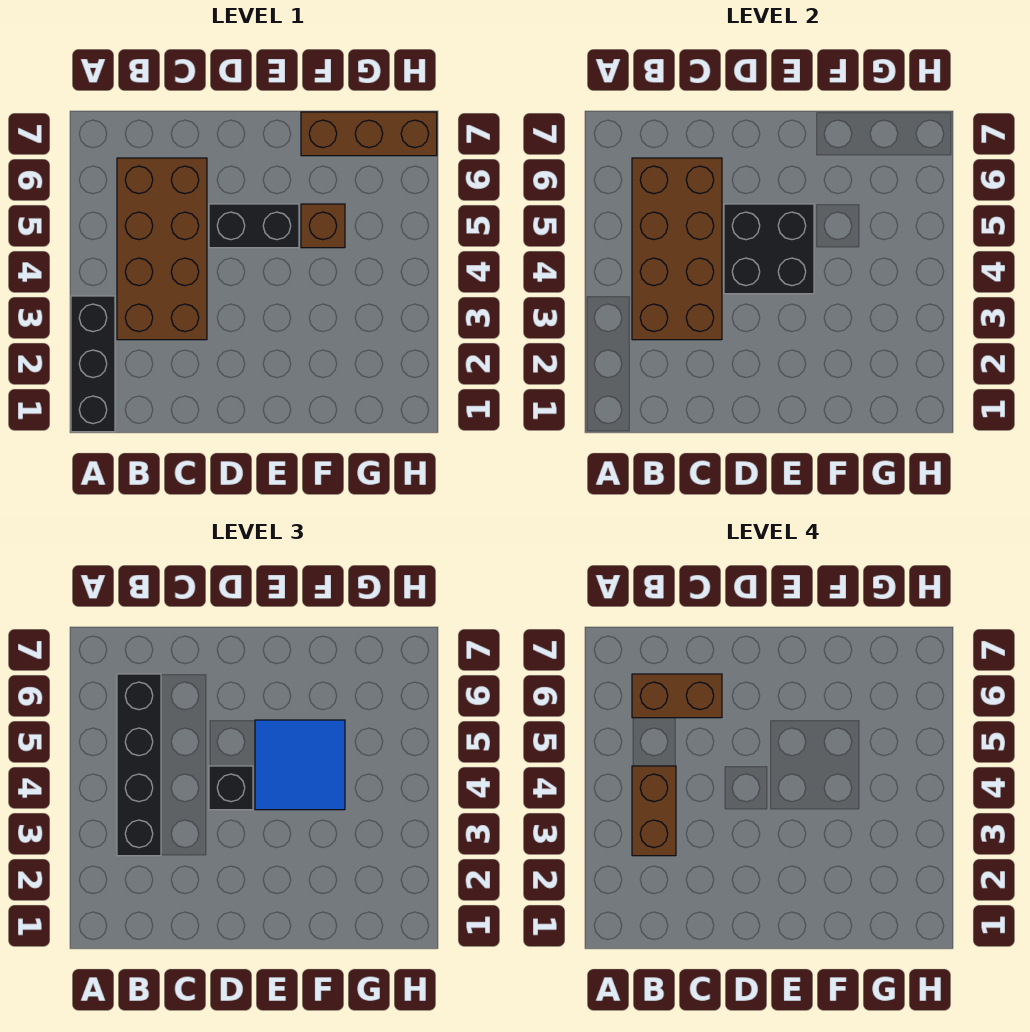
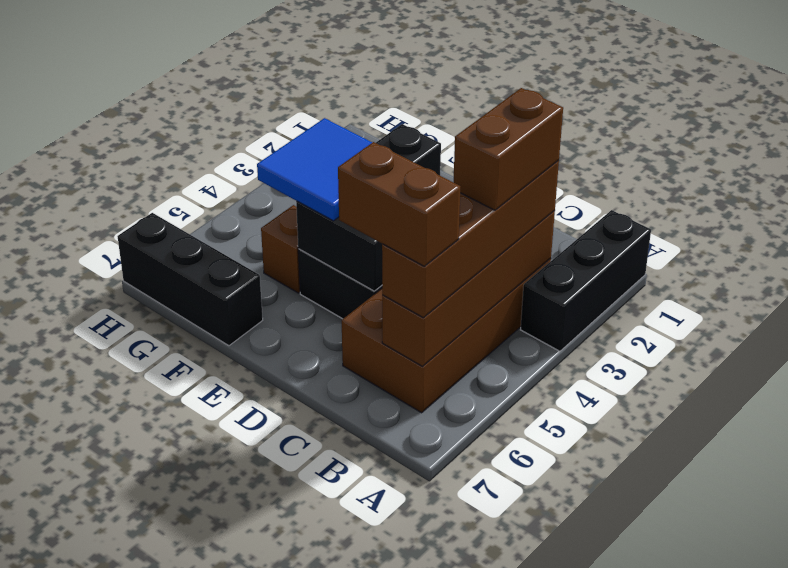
brown 2x4 brick [632,158,722,340] -> brown 1x4 brick [382,211,555,366]
black 1x4 brick [117,674,161,856] -> brown 1x4 brick [382,160,559,318]
brown 1x3 brick [301,112,437,156] -> black 1x3 brick [117,213,263,346]

